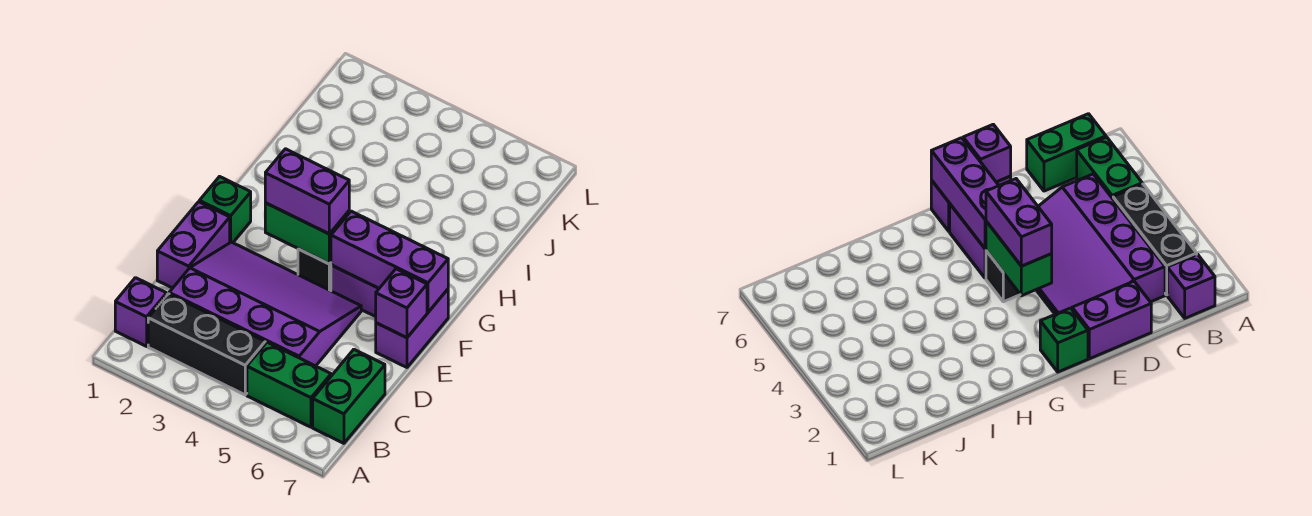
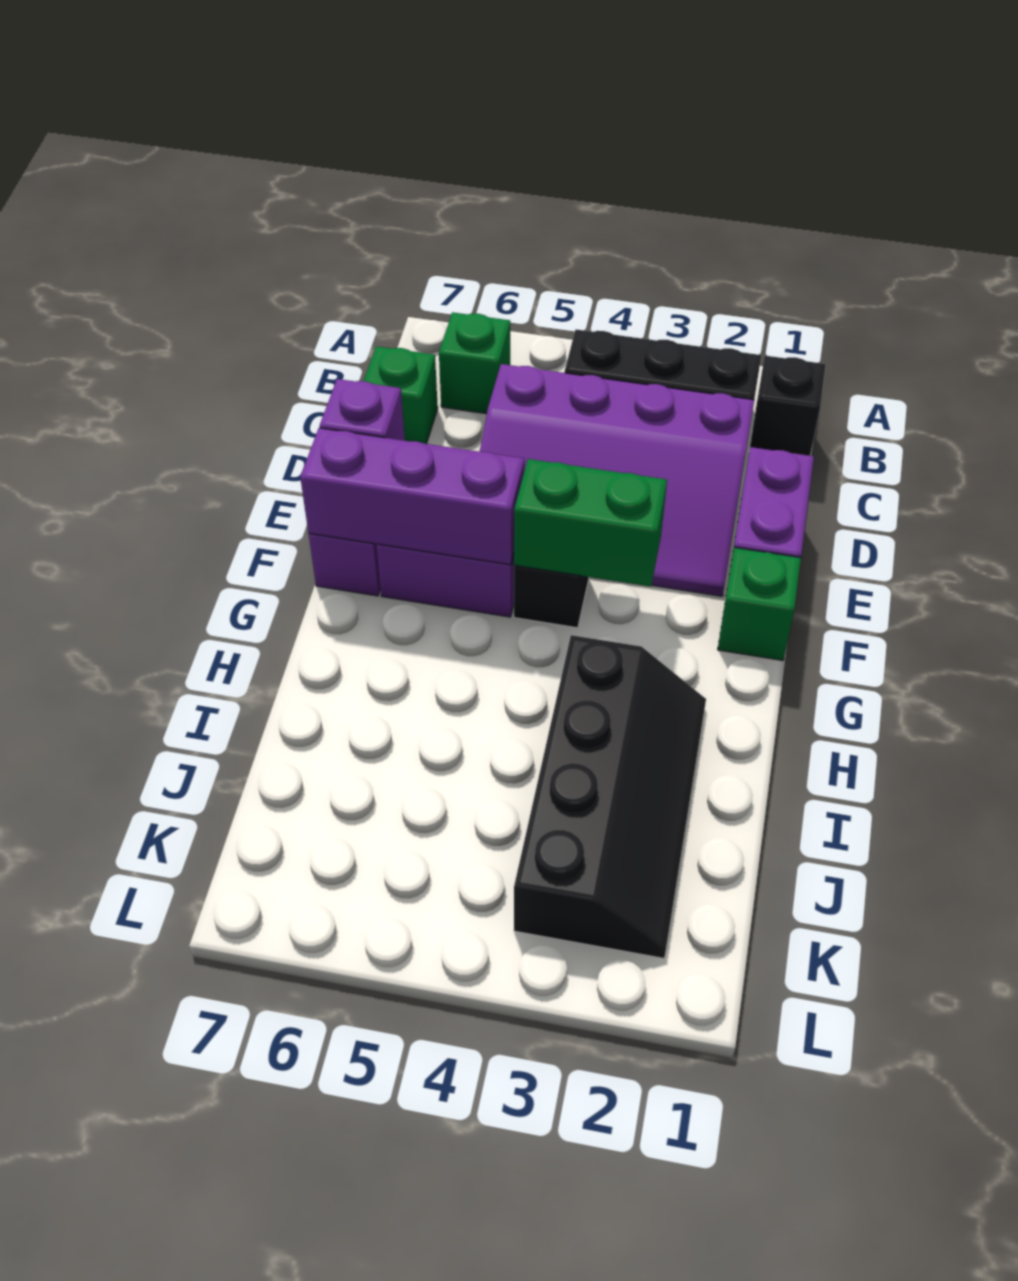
purple 1x1 brick [115,278,167,346] -> black 1x1 brick [749,356,826,456]
green 1x2 brick [247,342,331,427] -> green 1x1 brick [439,312,510,414]
green 1x2 brick [313,350,385,443] -> green 1x1 brick [364,346,438,444]
purple 1x2 brick [265,149,349,234] -> none
none -> black 2x4 slope [514,635,706,958]

